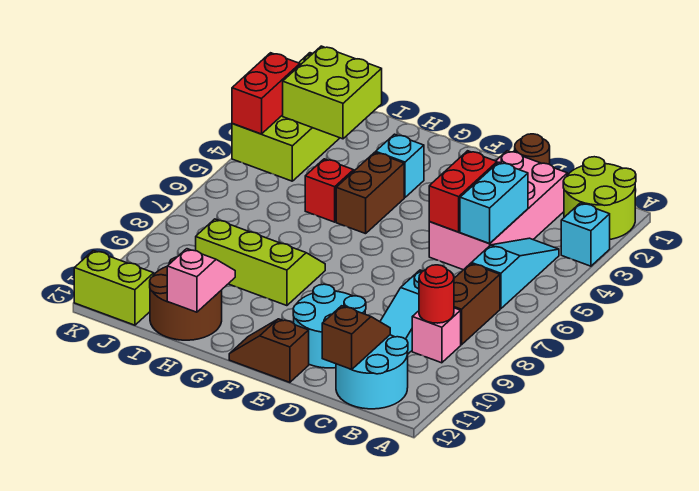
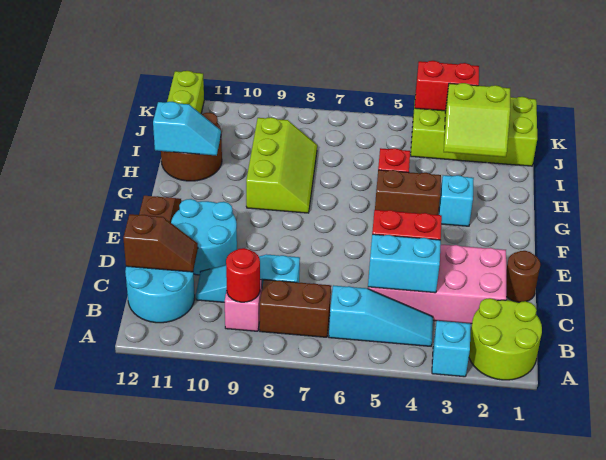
pink 1x2 slope [167,249,235,312] -> cyan 1x2 slope [153,102,221,156]
lime 2x2 brick [283,46,382,139] -> lime 2x2 slope [444,83,510,157]

